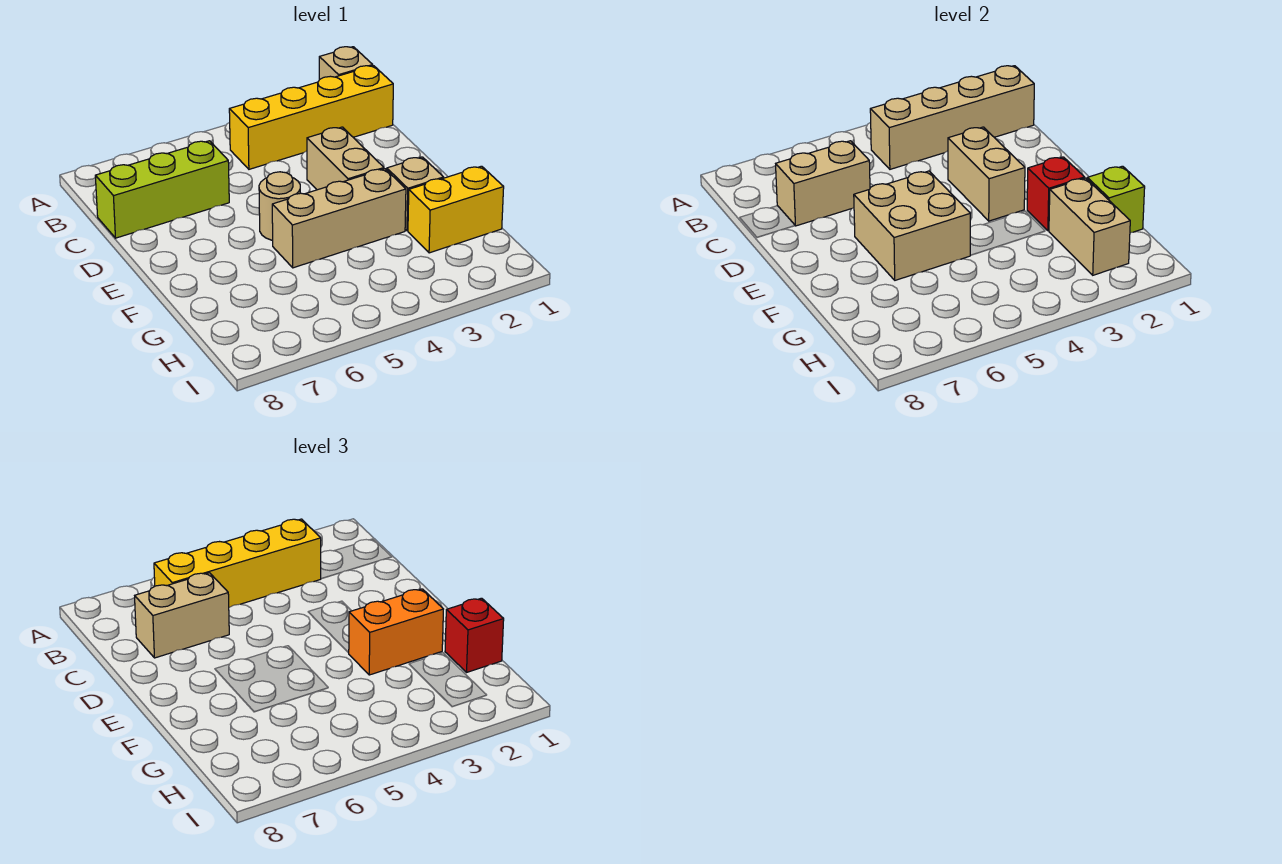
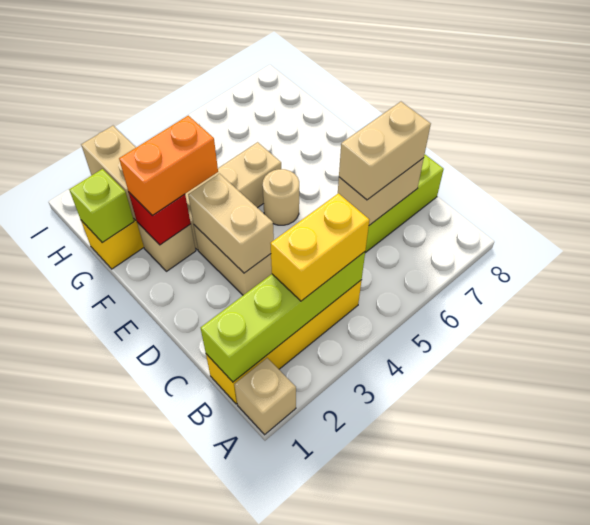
tan 1x4 brick [870,66,1034,169] -> lime 1x4 brick [201,252,365,382]
yellow 1x4 brick [154,519,321,607] -> yellow 1x2 brick [270,193,369,301]
tan 2x2 brick [854,171,970,280] -> none
red 1x1 brick [445,598,504,672] -> none

